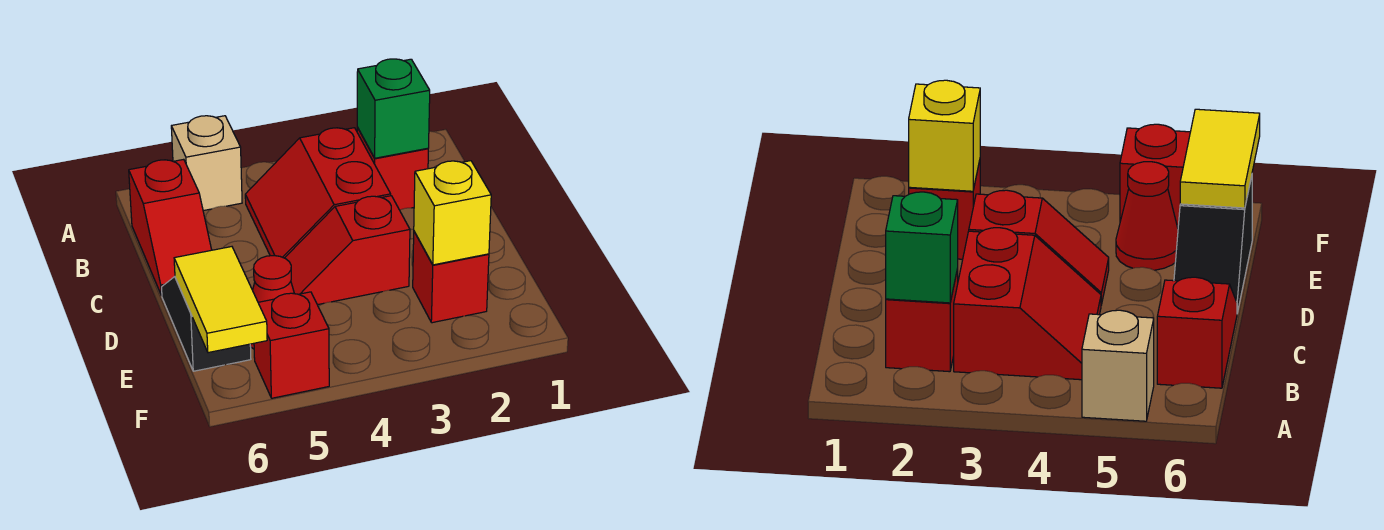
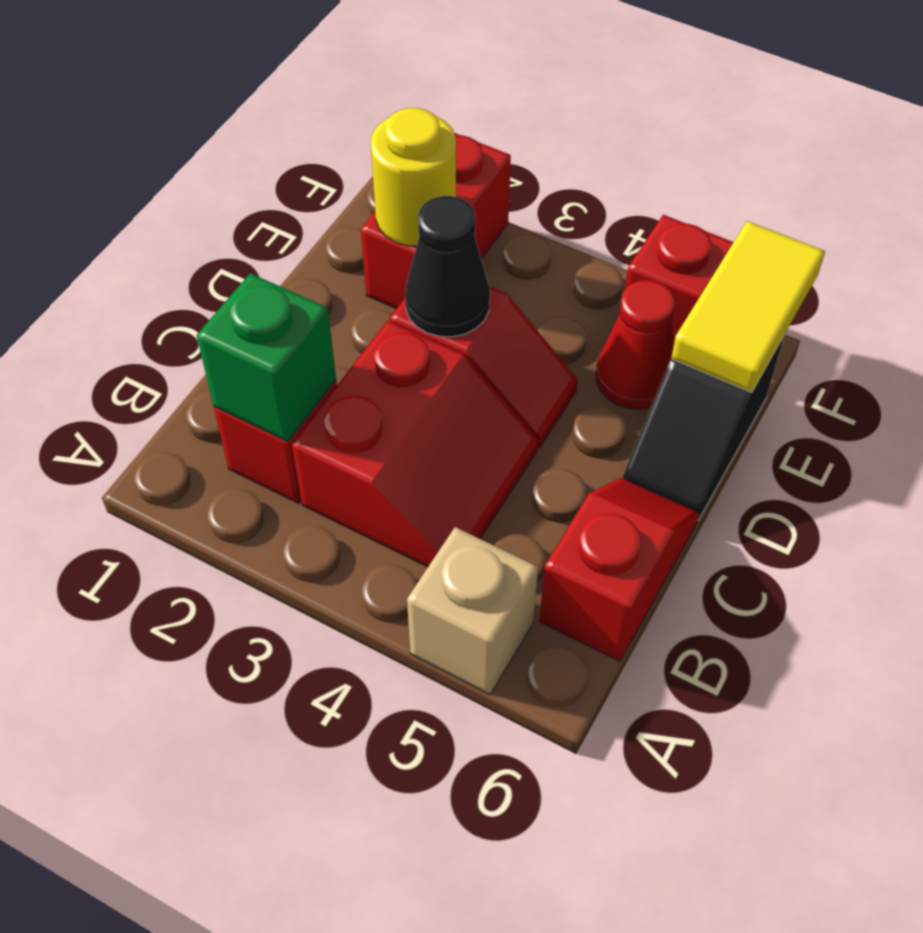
none -> black 1x1 cone [405,196,490,337]
red 1x1 brick [413,232,489,323] -> red 1x2 brick [361,133,511,309]
yellow 1x1 brick [414,161,491,265] -> yellow 1x1 round brick [371,108,456,246]

